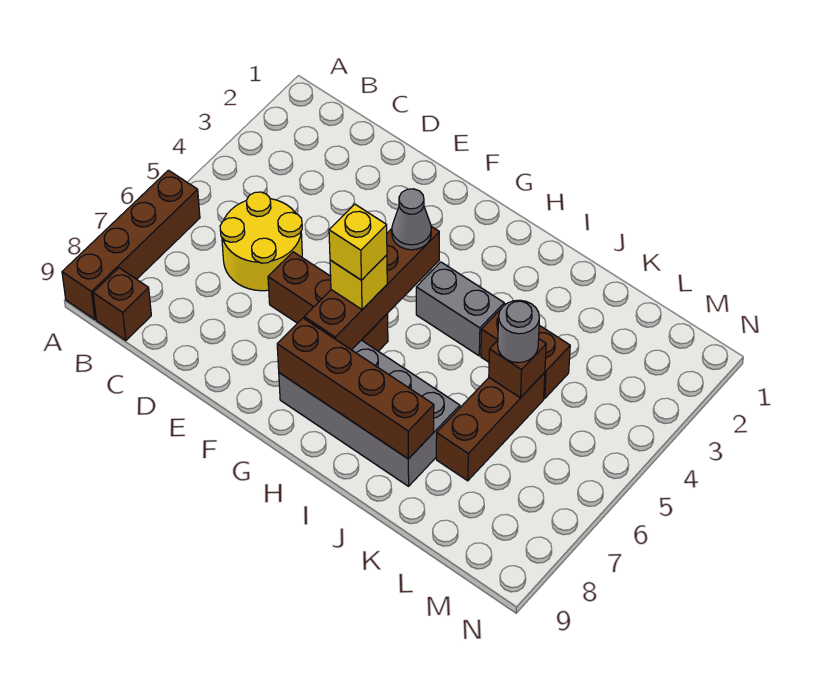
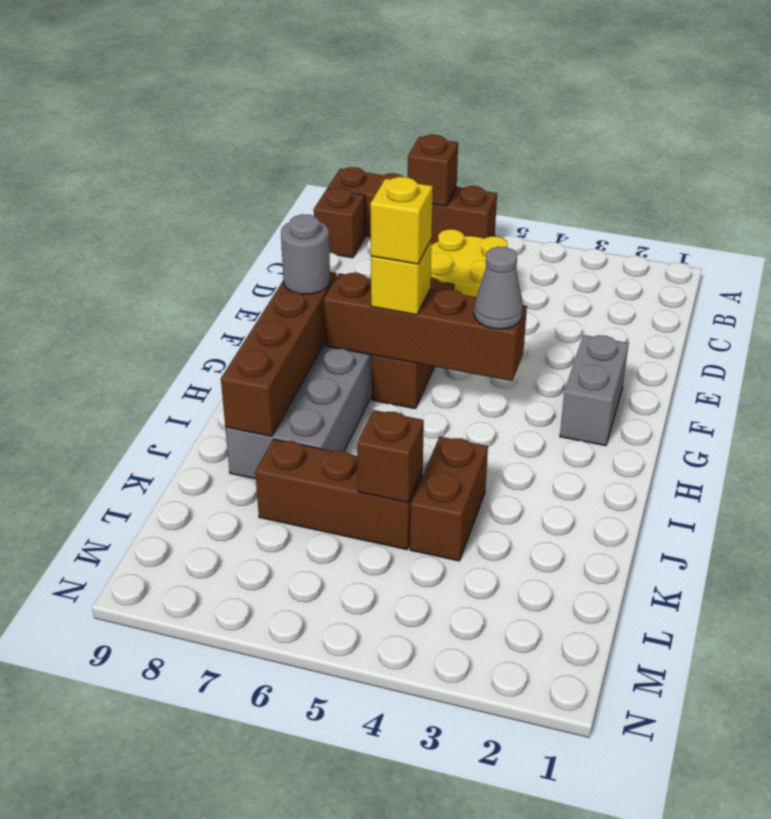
none -> brown 1x1 brick [408,135,458,206]
grey 1x2 brick [416,262,504,356] -> grey 1x2 brick moved to [560,335,629,446]
grey 1x1 round brick [498,300,539,363] -> grey 1x1 round brick moved to [281,214,330,294]

